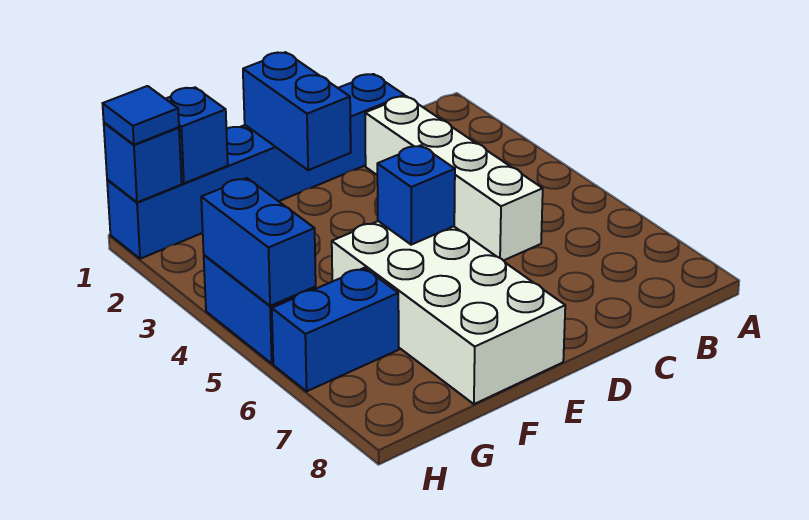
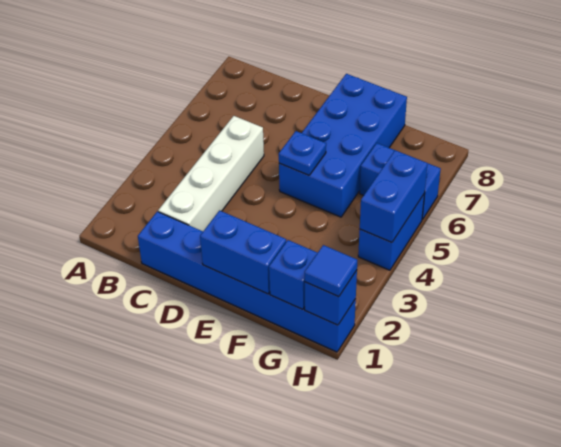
blue 1x2 brick [243,52,351,170] -> blue 1x2 brick turned to [200,210,286,294]
white 2x4 brick [332,221,565,404] -> blue 2x4 brick [279,74,407,217]
blue 1x1 brick [377,145,455,245] -> blue 1x1 plate [279,131,326,175]

